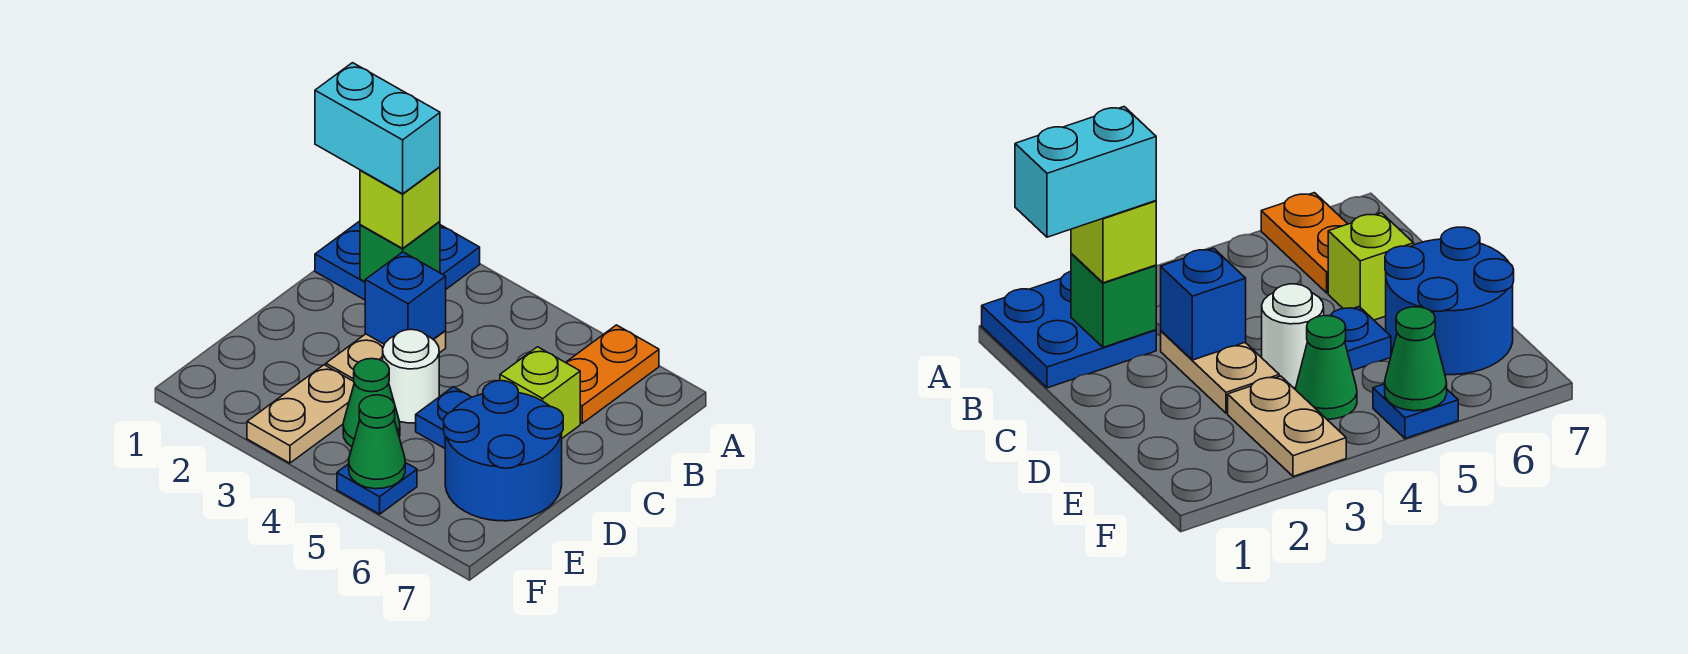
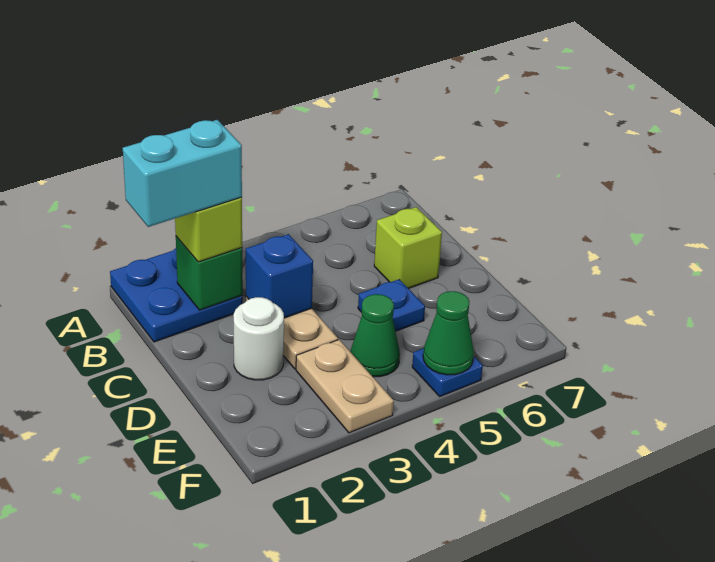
orange 1x2 plate [566,325,659,423] -> none
white 1x1 round brick [383,329,439,423] -> white 1x1 round brick moved to [233,297,284,380]
blue 2x2 round brick [444,381,563,521] -> none

